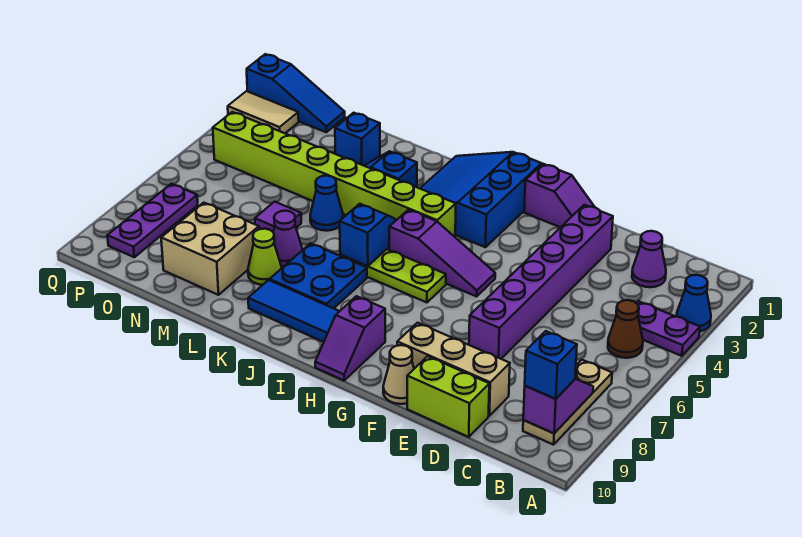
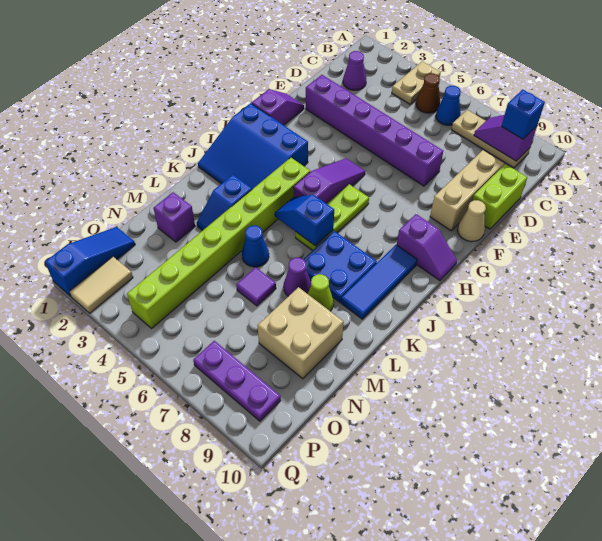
blue 1x1 cone [677,275,711,332] -> blue 1x1 cone moved to [436,86,461,125]
purple 1x2 plate [637,301,700,356] -> tan 1x2 plate [392,61,441,104]
blue 1x1 brick [335,113,380,166] -> purple 1x1 brick [153,192,195,242]

